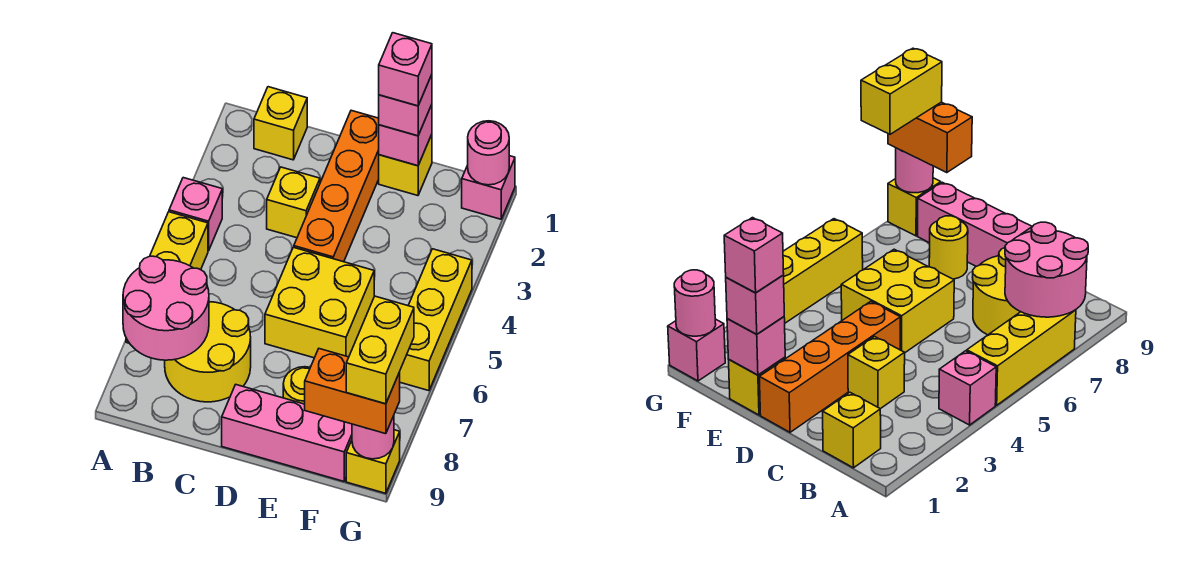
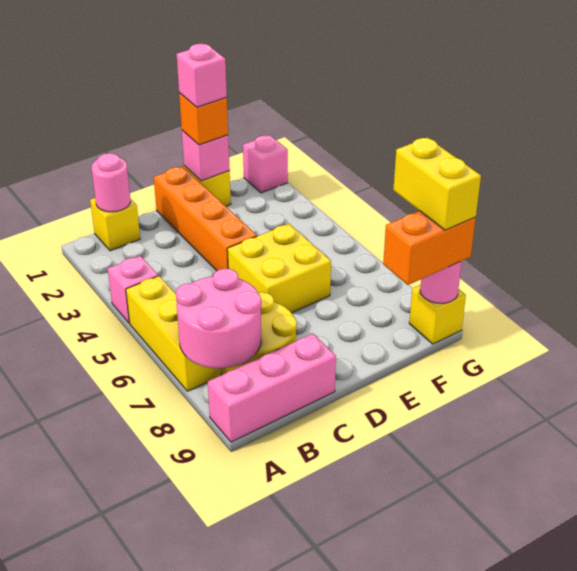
yellow 1x1 brick [267,167,320,238] -> none
pink 1x3 brick [222,385,352,481] -> pink 1x3 brick moved to [208,334,336,442]
pink 1x1 brick [379,75,432,136] -> orange 1x1 brick [179,93,228,145]
yellow 1x1 round brick [283,367,310,404] -> none
pink 1x1 round brick [468,121,509,185] -> pink 1x1 round brick moved to [92,153,130,212]
yellow 1x3 brick [400,249,472,391] -> none

